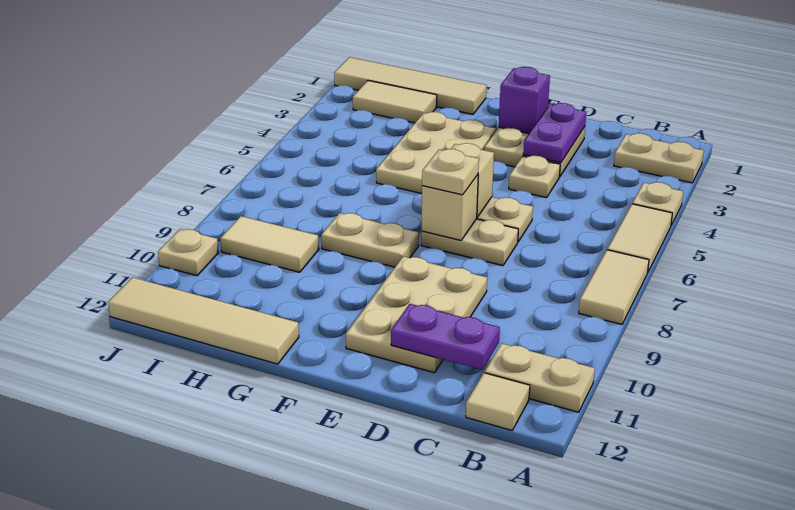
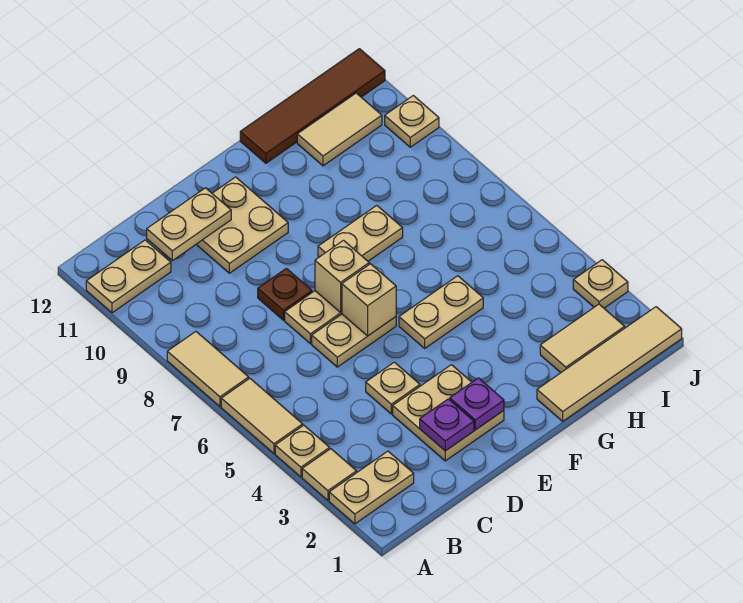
tan 1x1 tile [466,373,530,430] -> tan 1x1 tile moved to [302,449,357,500]
purple 1x2 plate [391,304,500,370] -> tan 1x2 plate [147,188,231,261]
purple 1x2 plate [523,103,586,163] -> purple 1x1 plate [420,399,474,451]
none -> brown 1x1 plate [258,268,312,320]
tan 2x3 plate [346,256,487,373] -> tan 2x2 plate [196,177,288,273]
purple 1x1 brick [499,67,550,134] -> purple 1x1 plate [450,378,504,430]
tan 1x1 plate [422,149,479,195] -> tan 1x1 plate moved to [573,260,628,308]
tan 2x3 plate [376,112,496,194] -> tan 1x2 plate [399,276,483,348]
tan 1x4 tile [108,277,299,364] -> brown 1x4 tile [240,49,385,163]
tan 1x2 tile [220,216,319,272] -> tan 1x2 tile moved to [297,93,382,166]

